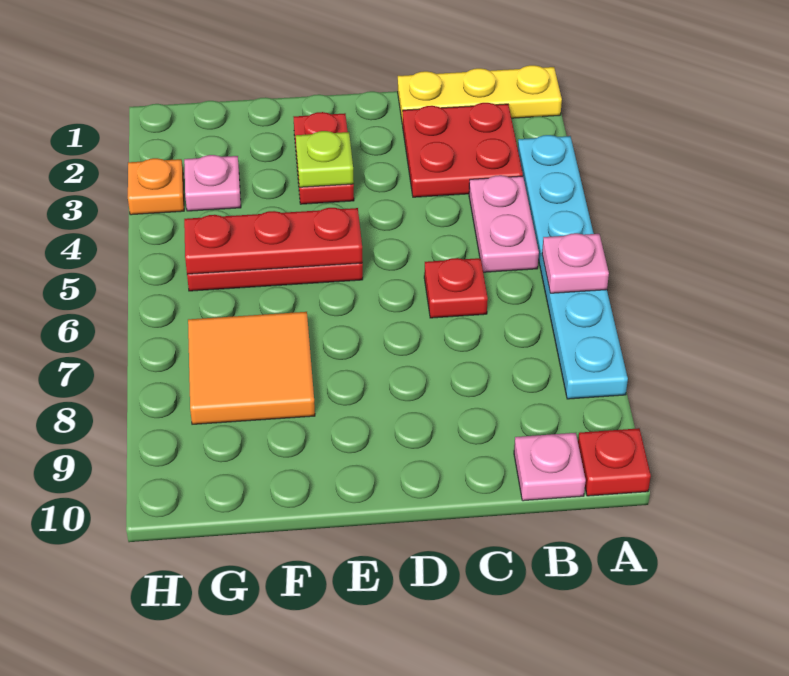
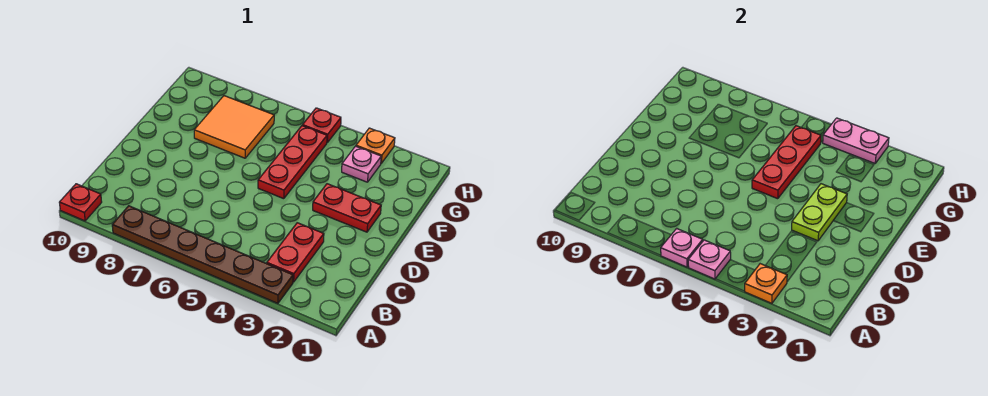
yellow 1x3 plate [398,65,562,124] -> none
cyan 1x6 plate [518,135,628,399] -> brown 1x6 plate [112,206,293,303]
none -> orange 1x1 plate [745,264,787,303]
red 2x2 plate [403,103,523,197] -> red 1x2 plate [267,223,324,282]
pink 1x2 plate [469,175,539,272] -> pink 1x2 plate moved to [823,118,889,163]
pink 1x1 plate [514,433,586,501] -> pink 1x1 plate moved to [688,240,731,279]
red 1x1 plate [424,258,488,318] -> red 1x1 plate moved to [302,108,341,142]
lime 1x1 plate [296,131,354,187] -> lime 1x2 plate [792,184,847,241]

